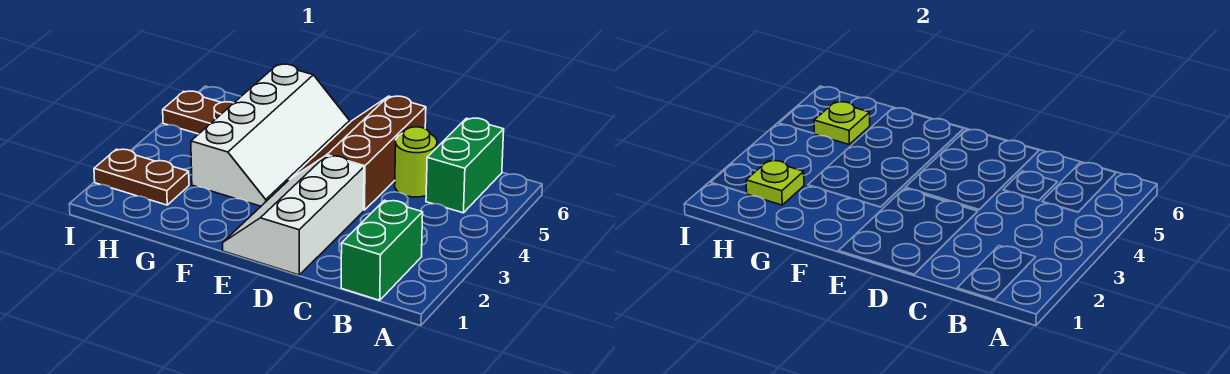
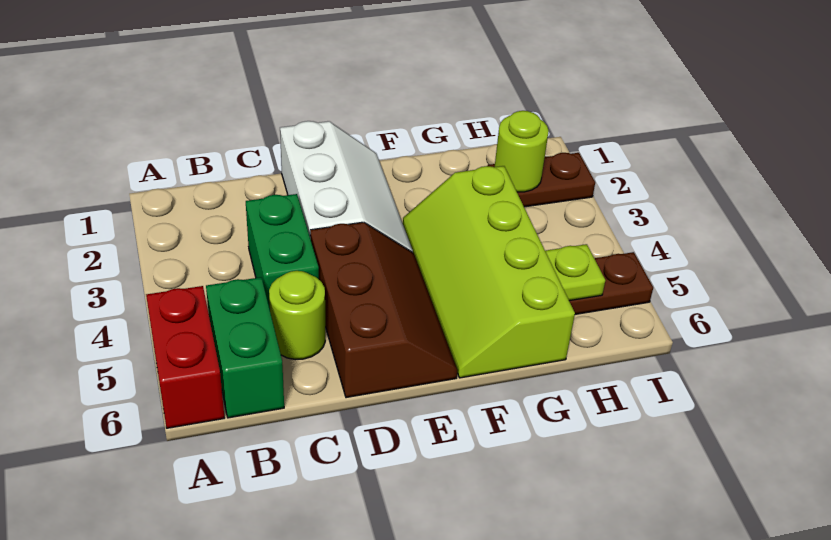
none -> red 1x2 brick [146,286,224,428]
green 1x2 brick [341,200,423,300] -> green 1x2 brick moved to [246,194,319,309]
white 2x4 slope [191,64,350,206] -> lime 2x4 slope [403,166,575,378]
lime 1x1 plate [746,161,804,205] -> lime 1x1 round brick [495,111,549,192]

